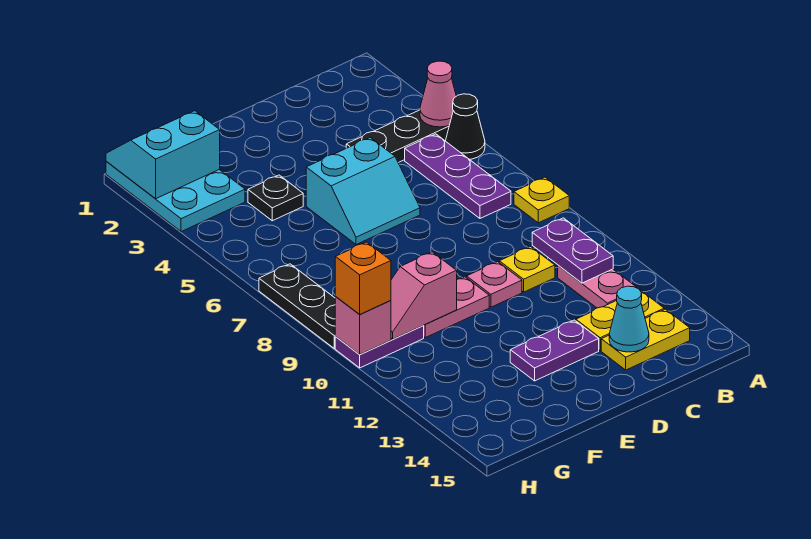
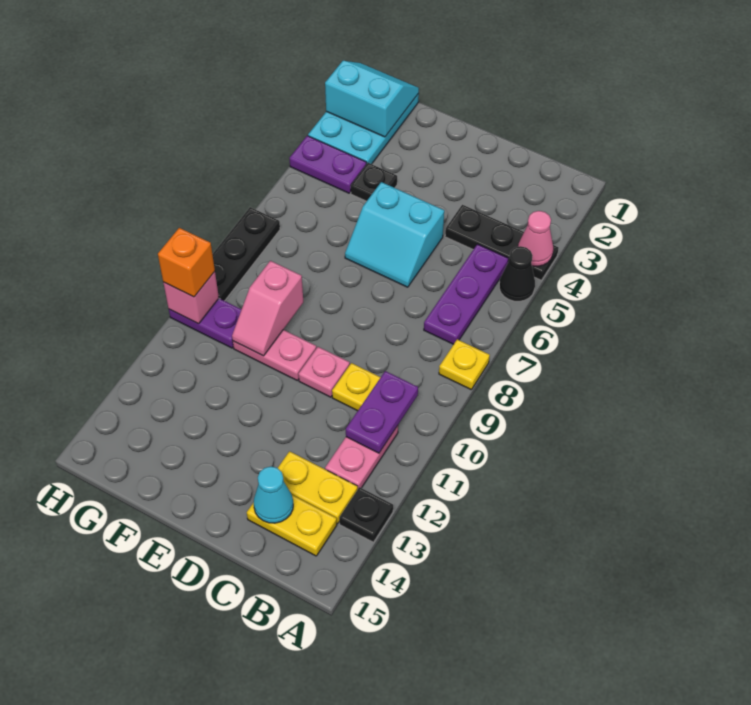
none -> black 1x1 plate [339,487,393,542]
purple 1x2 plate [510,320,599,381] -> purple 1x2 plate moved to [289,136,366,193]
pink 1x2 slope [391,252,457,339] -> pink 1x2 slope turned to [232,261,303,356]

